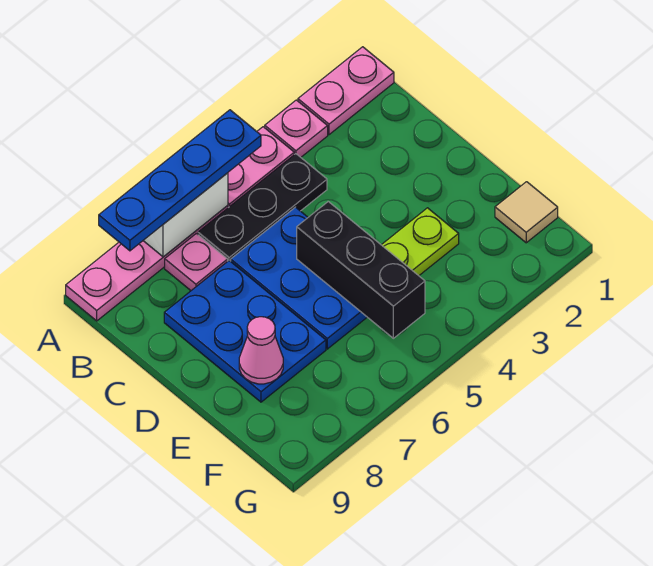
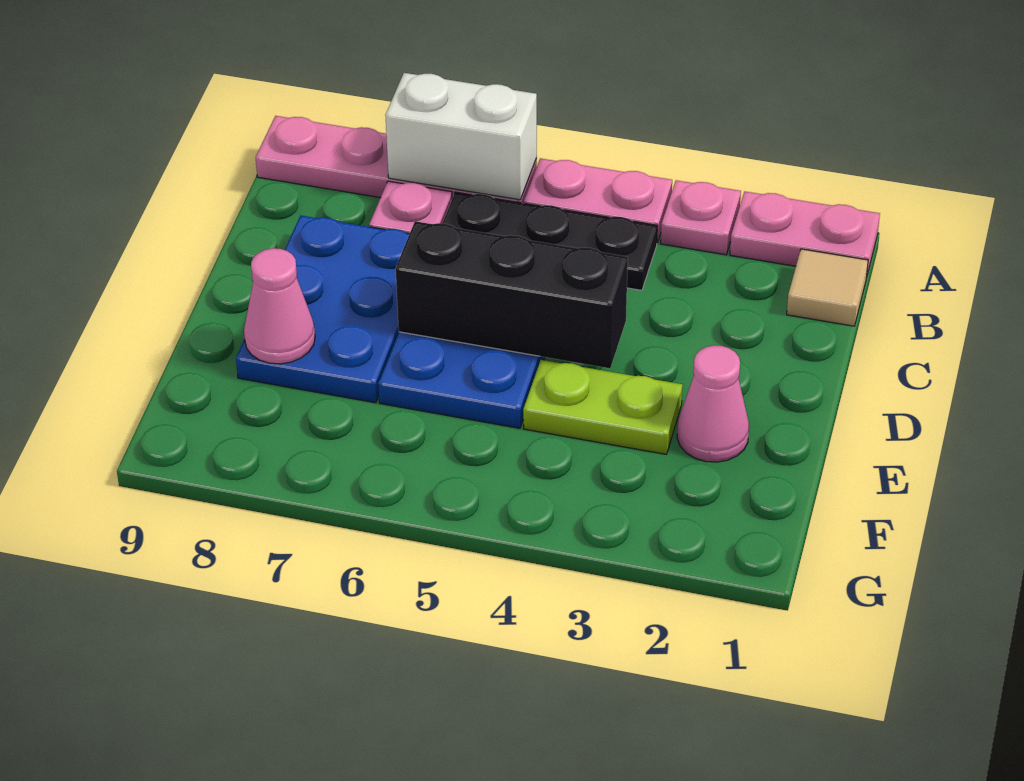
blue 1x4 plate [99,110,261,251] -> none
black 1x3 brick [297,202,425,338] -> black 1x3 brick turned to [396,221,628,368]
none -> pink 1x1 cone [677,345,749,462]
tan 1x1 tile [495,182,558,243] -> tan 1x1 tile moved to [787,249,868,326]

